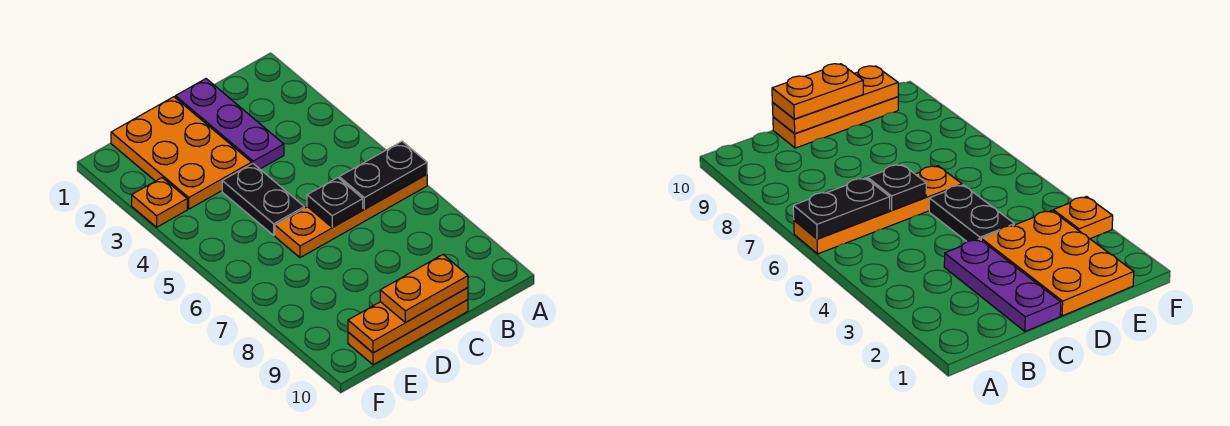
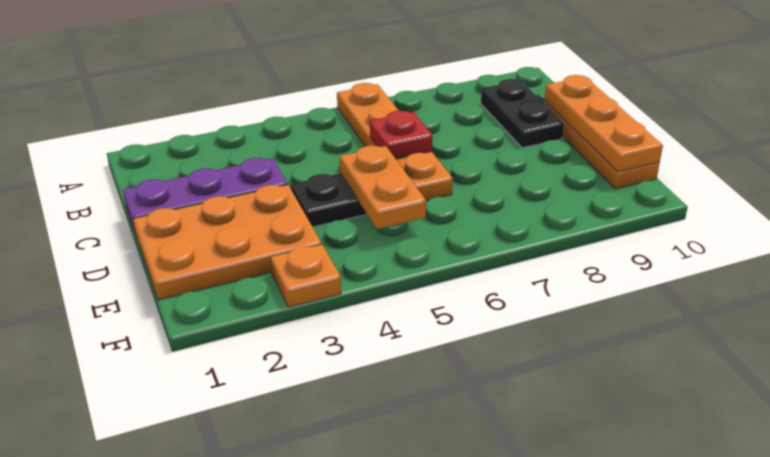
black 1x2 plate [339,141,427,209] -> black 1x2 plate moved to [481,79,564,148]
black 1x1 plate [307,178,363,227] -> red 1x1 plate [370,111,432,159]
orange 1x2 plate [380,255,468,323] -> orange 1x2 plate moved to [340,146,426,229]

